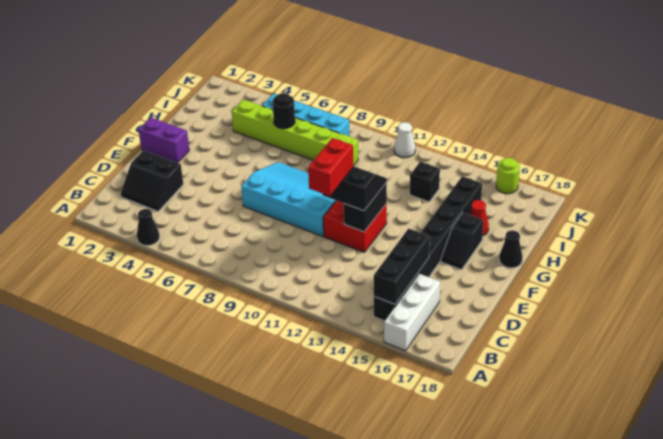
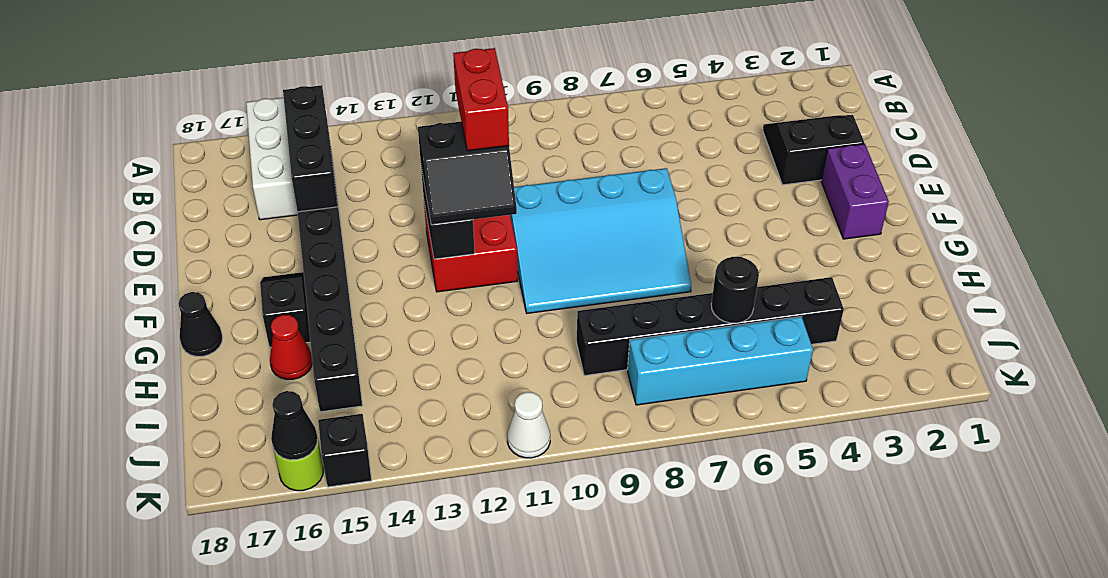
black 1x1 cone [137,209,160,246] -> black 1x1 cone moved to [271,391,318,460]
purple 1x2 brick [139,117,189,163] -> purple 1x2 brick turned to [821,144,889,239]
lime 1x6 brick [232,100,358,166] -> black 1x6 brick [576,277,844,376]
black 1x1 brick [410,162,440,202] -> black 1x1 brick moved to [318,414,372,487]

